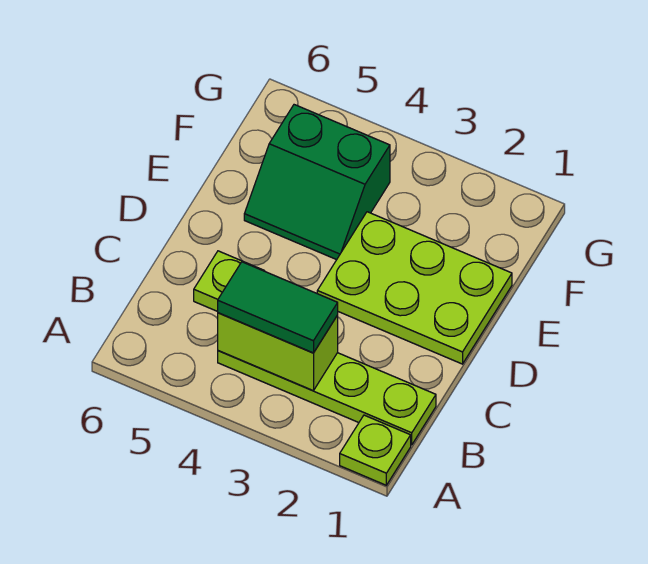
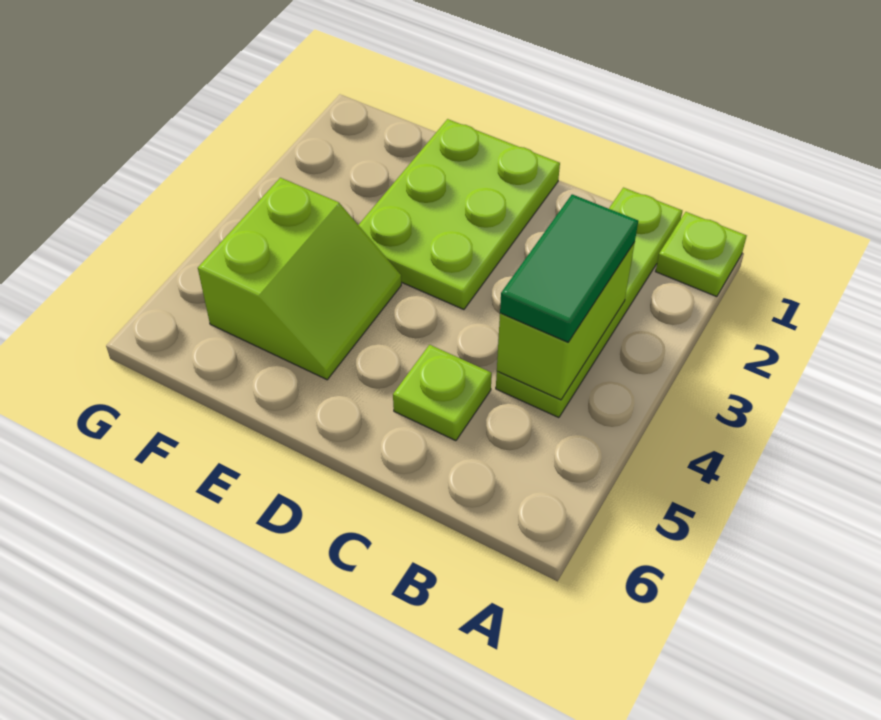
green 2x2 slope [244,105,390,260] -> lime 2x2 slope [198,178,401,380]

